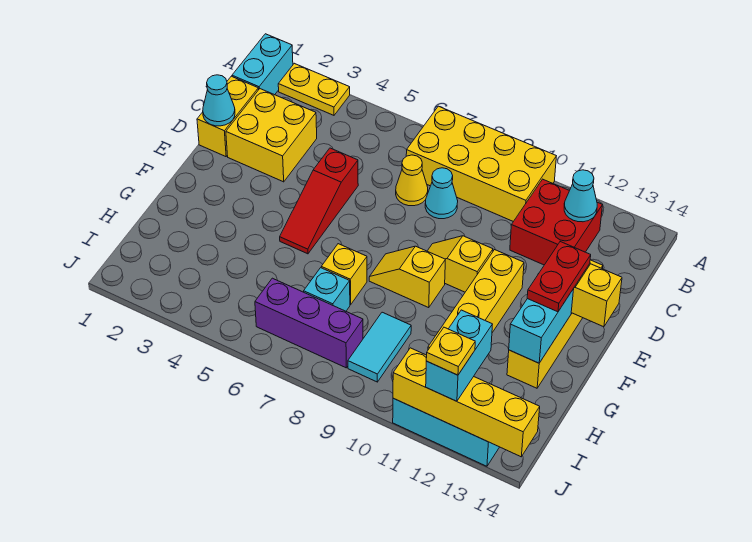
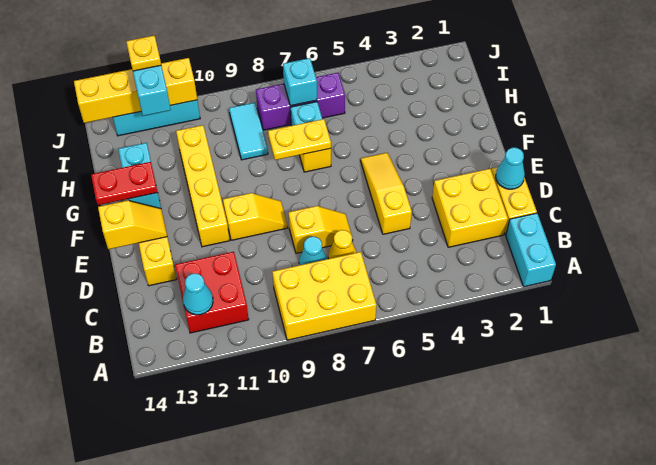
yellow 1x2 plate [278,63,350,115] -> yellow 1x2 plate moved to [268,119,331,160]
yellow 2x4 brick [406,106,556,222] -> yellow 2x3 brick [272,252,376,340]
red 1x3 slope [280,148,358,254] -> yellow 1x3 slope [361,153,412,234]
red 1x2 plate [527,242,591,312] -> red 1x2 plate turned to [91,162,158,205]
yellow 1x2 slope [369,246,445,308] -> yellow 1x2 slope moved to [289,206,353,253]
none -> cyan 1x1 brick [283,58,317,106]

